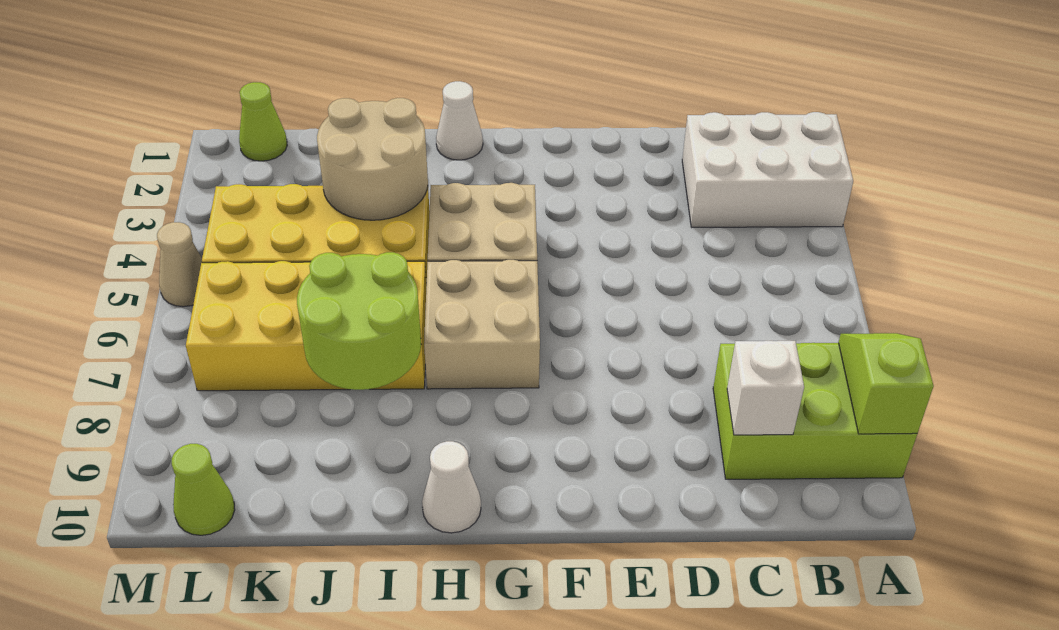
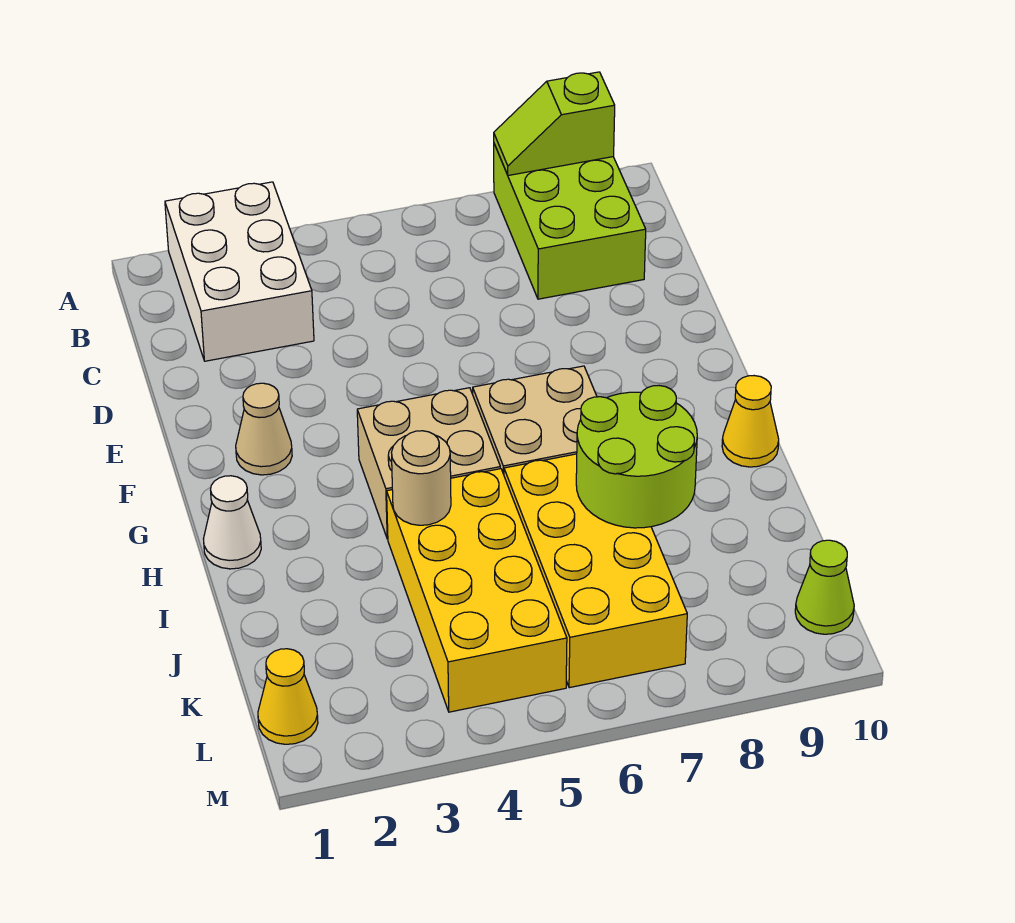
white 1x1 brick [727,341,804,435] -> none
white 1x1 cone [422,441,481,533] -> yellow 1x1 cone [722,376,779,467]
tan 2x2 round brick [317,98,428,220] -> tan 1x1 round brick [391,431,451,525]
lime 1x1 cone [239,82,287,161] -> yellow 1x1 cone [258,649,318,744]
tan 1x1 cone [157,222,202,307] -> tan 1x1 cone moved to [236,383,292,475]

